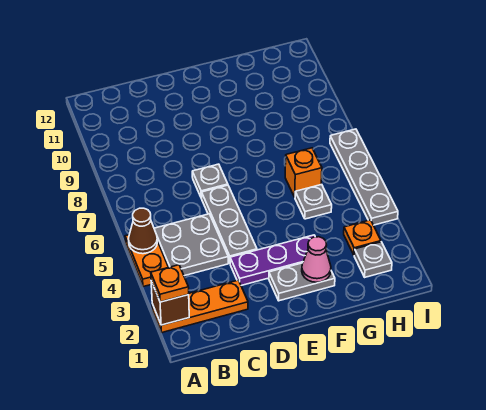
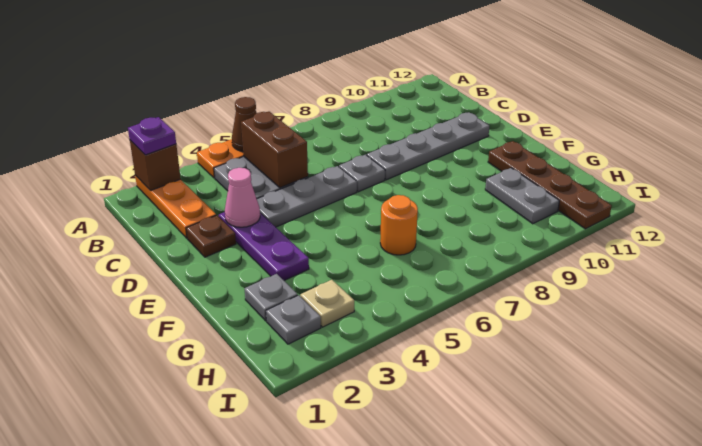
orange 1x1 plate [151,265,189,302] -> purple 1x1 plate [128,117,176,155]
none -> brown 1x2 brick [241,112,308,188]
none -> brown 1x1 plate [186,215,236,257]
grey 1x2 plate [269,263,335,301] -> grey 1x2 plate moved to [485,168,559,224]
pink 1x1 cone [302,237,331,282] -> pink 1x1 cone moved to [225,168,260,227]
none -> brown 1x4 plate [488,141,612,229]
grey 1x1 plate [295,184,332,219] -> grey 1x1 plate moved to [245,274,298,321]
orange 1x1 brick [285,148,322,197] -> orange 1x1 round brick [380,195,418,255]
orange 1x1 plate [344,220,381,255] -> tan 1x1 plate [300,280,354,327]
grey 1x4 plate [330,129,398,225] -> grey 1x4 plate moved to [367,113,489,180]

